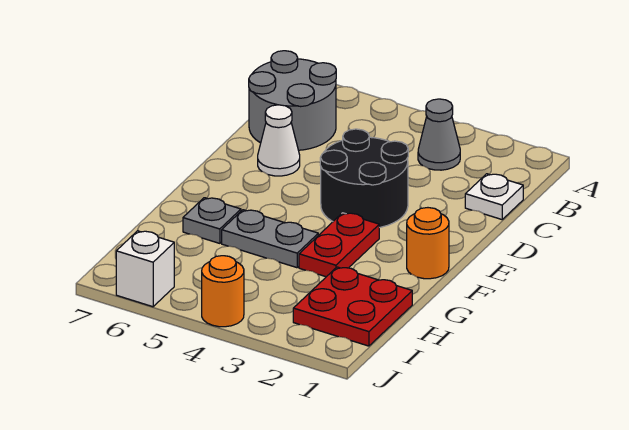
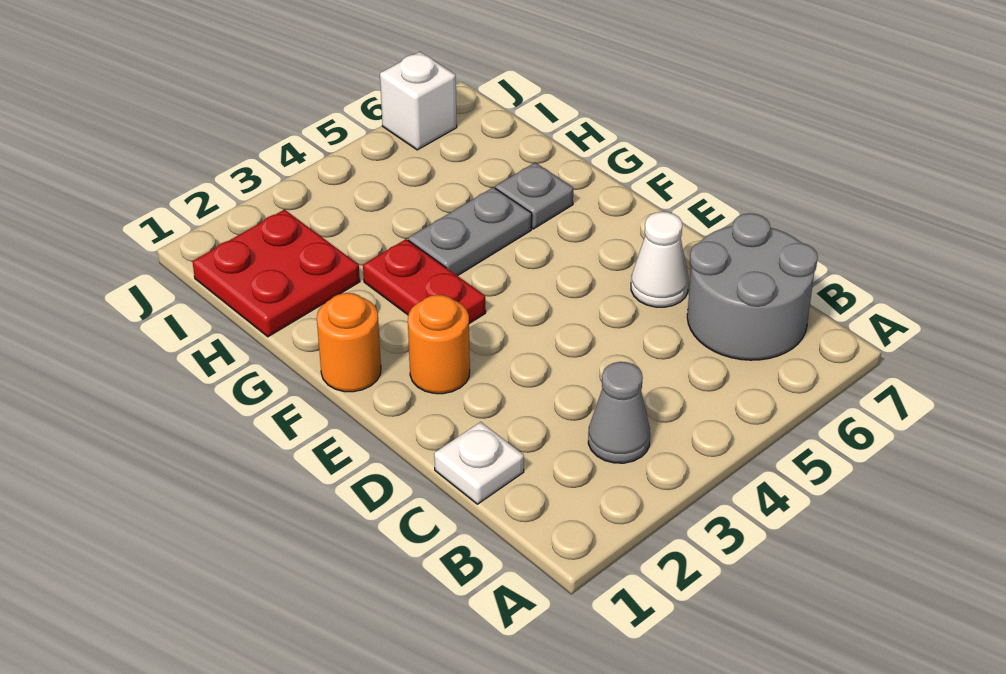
black 2x2 round brick [320,129,408,228] -> none
orange 1x1 round brick [202,256,244,327] -> orange 1x1 round brick moved to [408,295,470,394]

